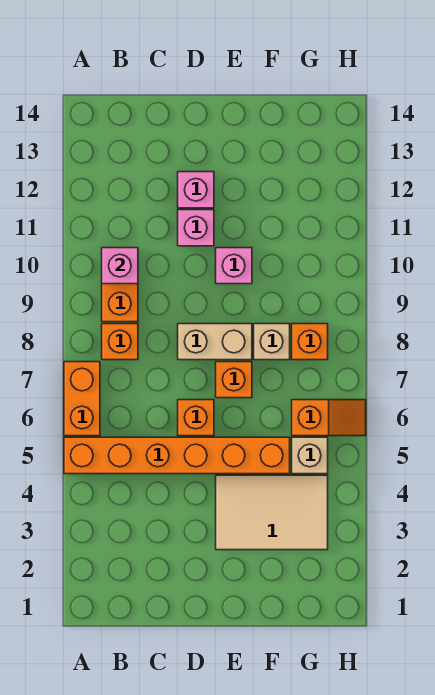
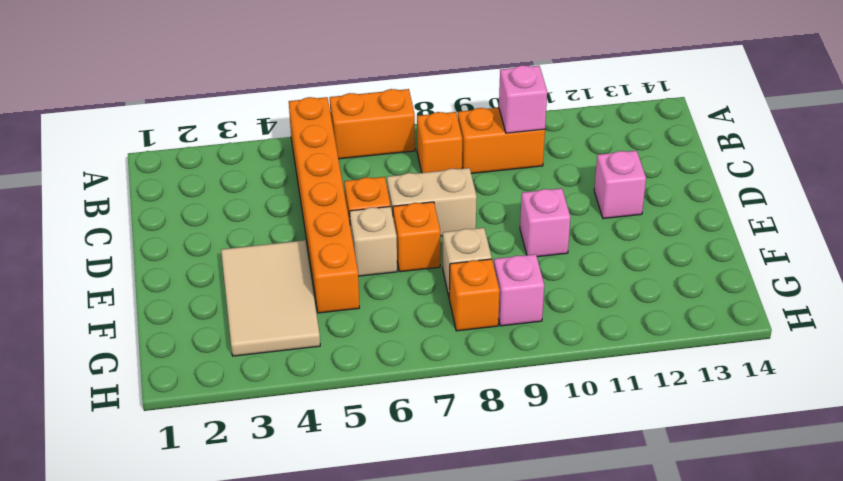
tan 1x2 brick [178,324,252,360] -> tan 1x2 brick turned to [387,168,477,236]
pink 1x1 brick [178,210,214,246] -> pink 1x1 brick moved to [494,254,544,326]
tan 1x1 brick [292,437,328,474] -> tan 1x1 brick moved to [350,206,397,276]
orange 1x2 slope [292,400,366,436] -> none

